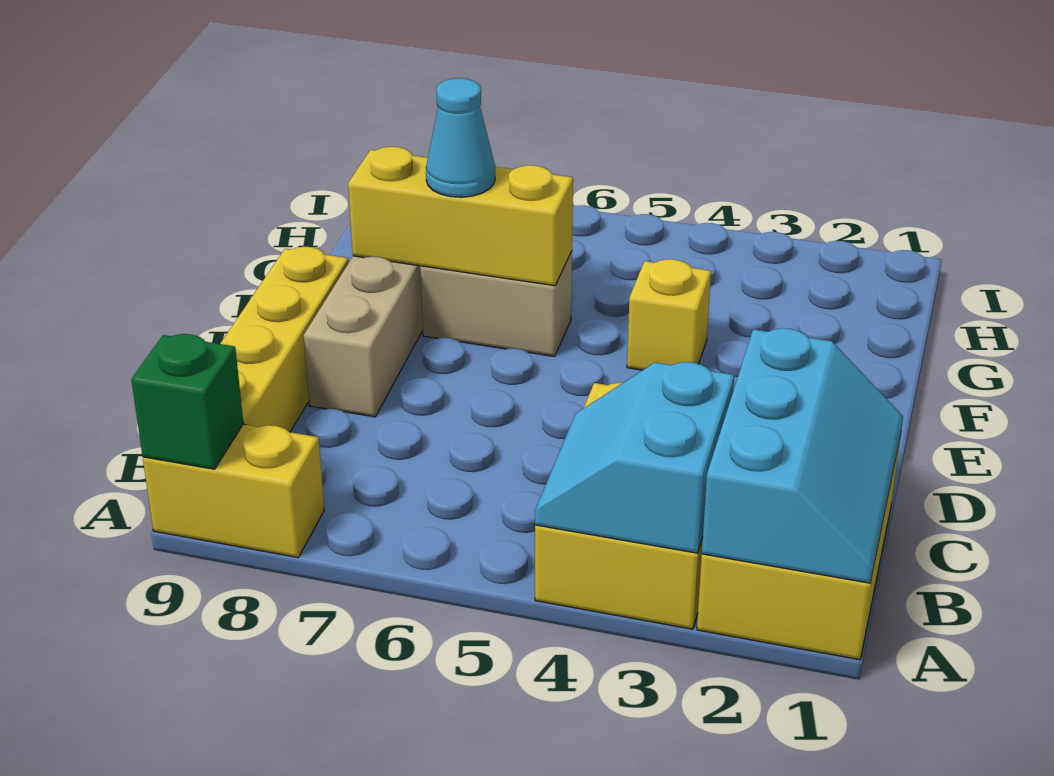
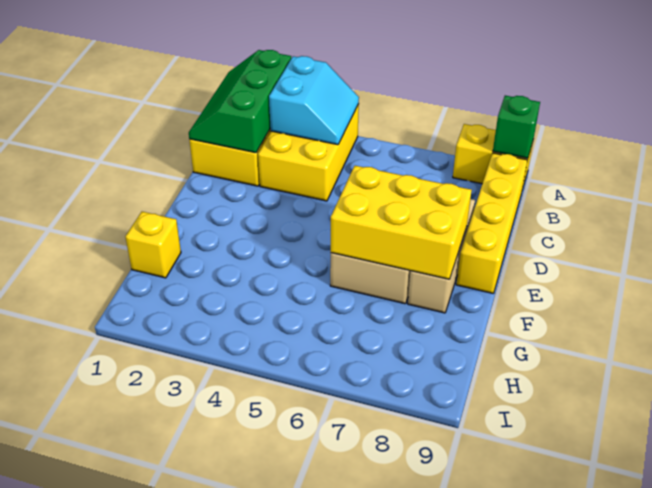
cyan 2x3 slope [702,328,903,583] -> green 2x3 slope [189,50,291,153]
yellow 1x1 brick [627,259,711,370] -> yellow 1x1 brick moved to [125,212,181,278]
yellow 1x3 brick [348,147,573,286] -> yellow 2x3 brick [331,166,472,279]
cyan 1x1 cone [426,78,495,197] -> none

